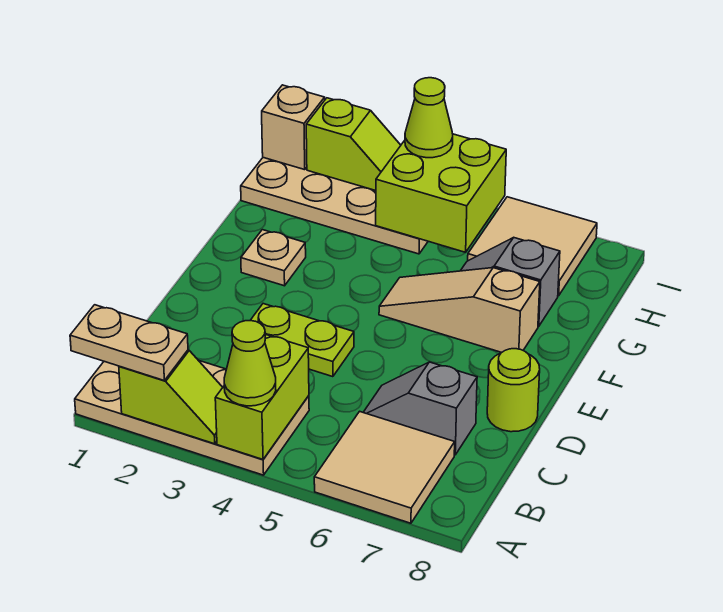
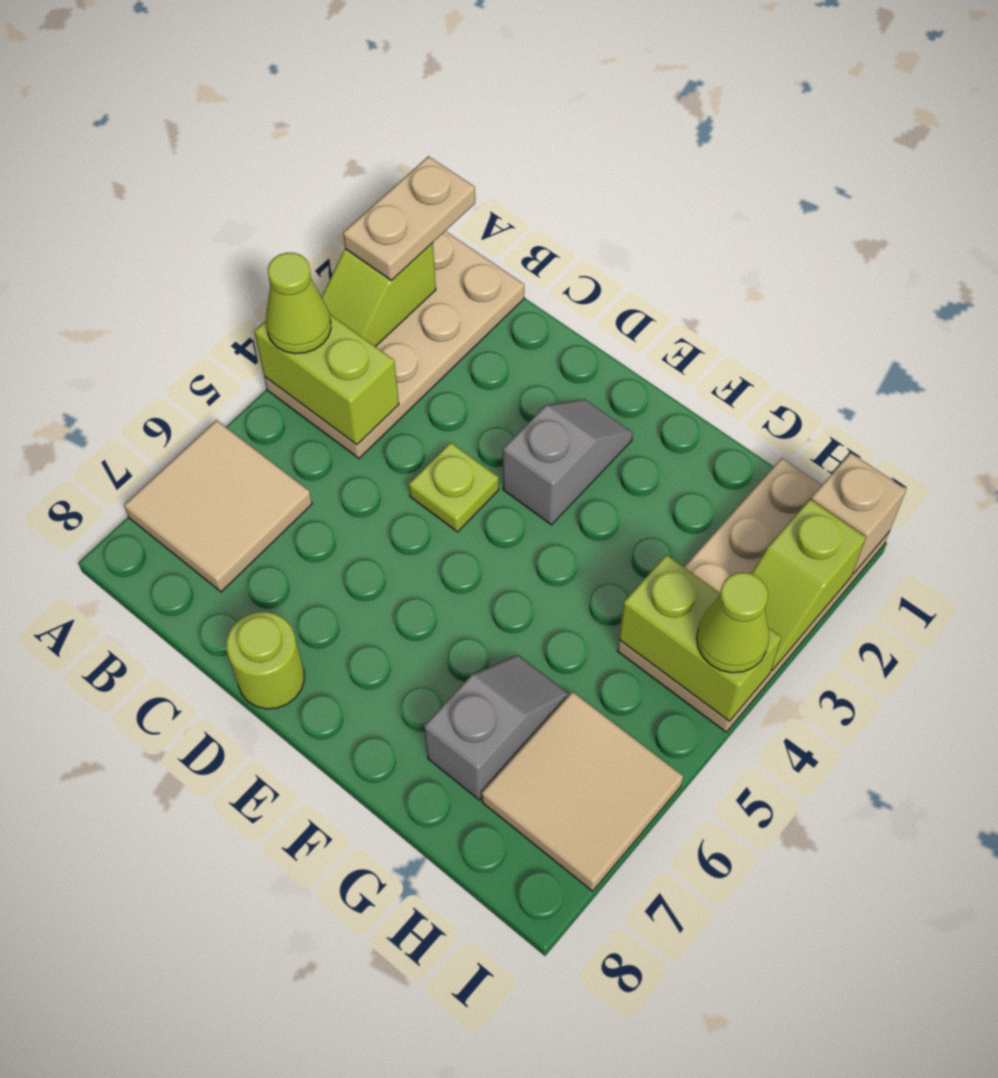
grey 1x2 slope [363,362,477,455] -> grey 1x2 slope moved to [503,399,633,525]
lime 1x2 plate [250,304,354,377] -> lime 1x1 plate [409,442,499,532]
tan 1x1 plate [241,230,306,286] -> none
tan 1x3 slope [379,268,540,353] -> none
lime 2x2 brick [376,134,506,252] -> lime 1x2 brick [619,555,781,721]

